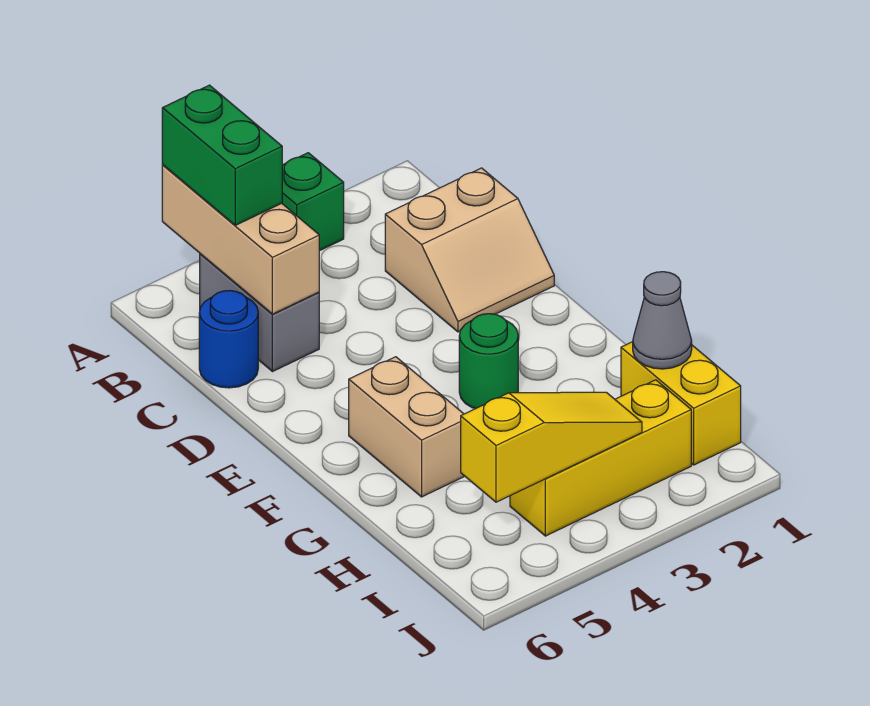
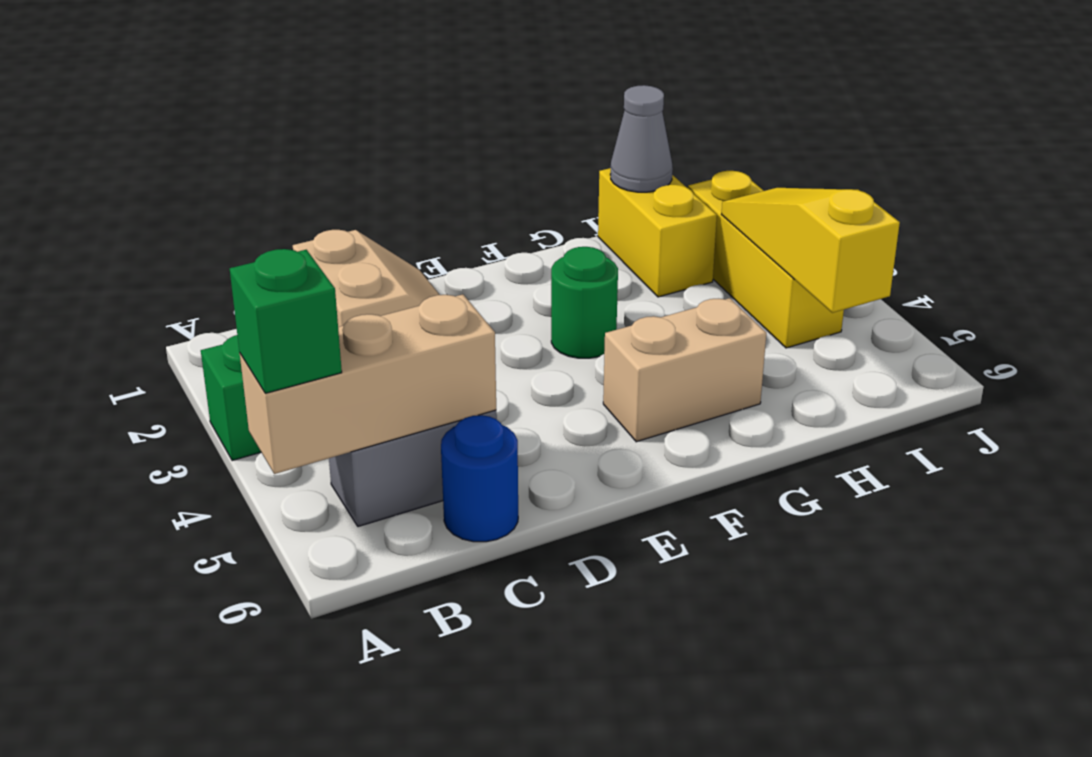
green 1x2 brick [162,85,282,225] -> green 1x1 brick [230,249,342,393]
yellow 1x2 brick [621,342,741,465] -> yellow 1x2 brick turned to [598,168,717,297]

